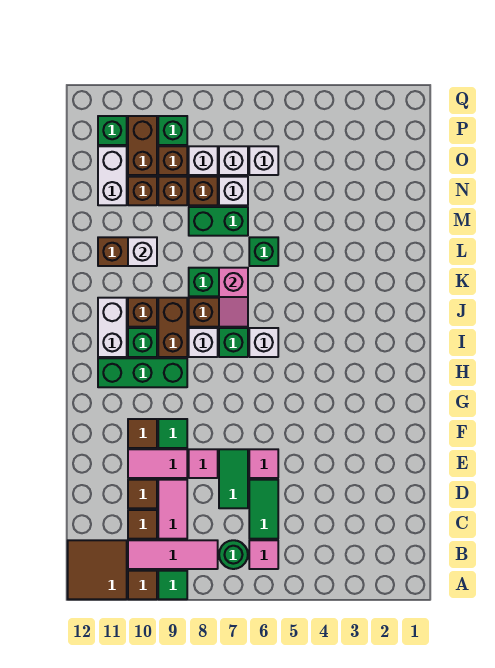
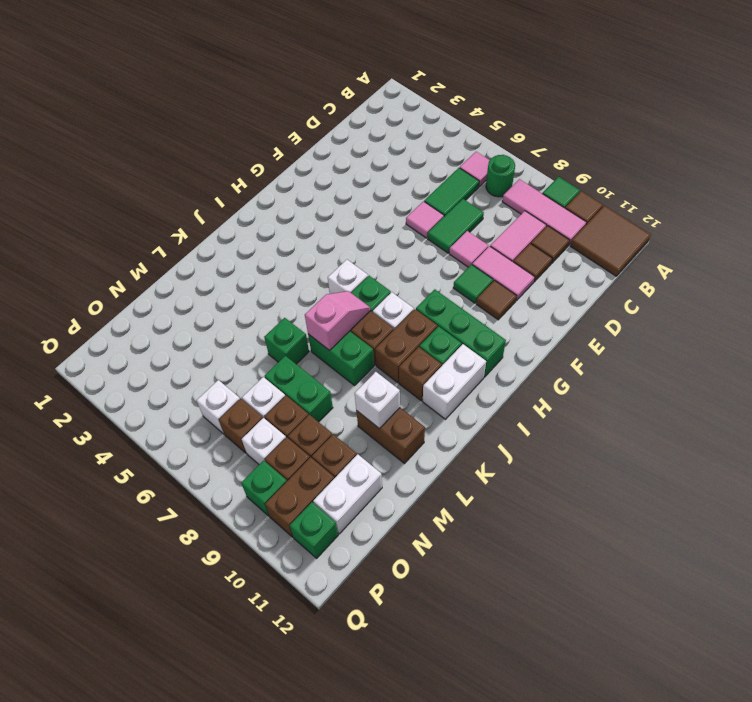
white 1x1 brick [219,146,248,175] -> brown 1x1 brick [219,399,263,453]

